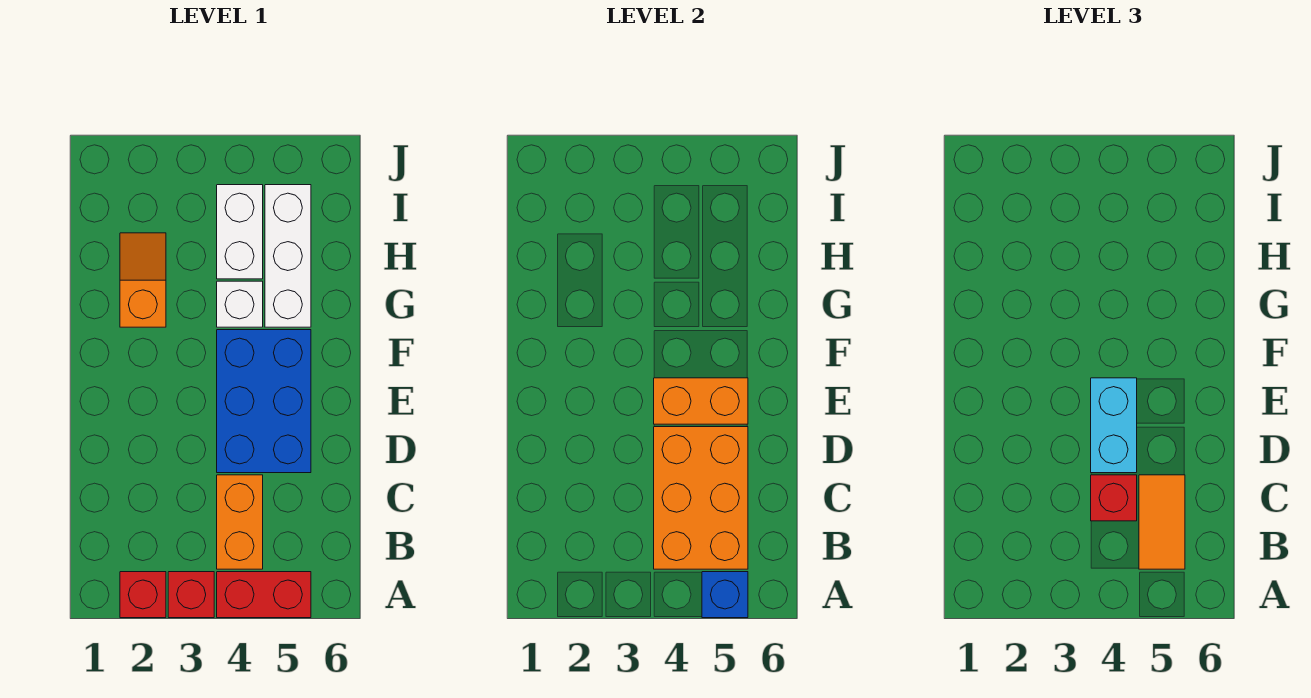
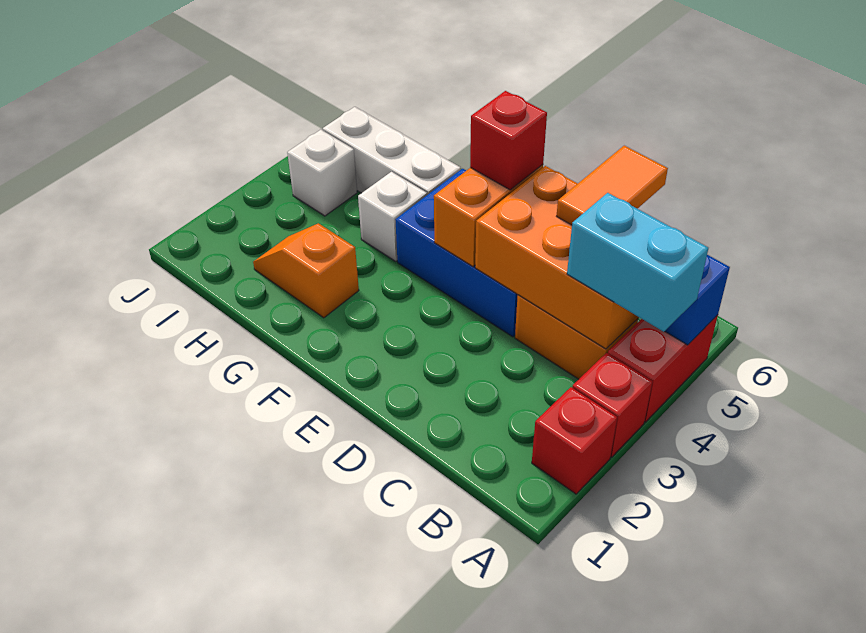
orange 1x2 tile [1139,475,1185,569] -> orange 1x2 tile turned to [557,146,668,225]
red 1x1 brick [1091,475,1137,521] -> red 1x1 brick moved to [470,91,547,190]
cyan 1x2 brick [1091,378,1137,473] -> cyan 1x2 brick moved to [567,193,708,332]
white 1x2 brick [217,185,263,279] -> white 1x1 brick [287,130,357,216]

